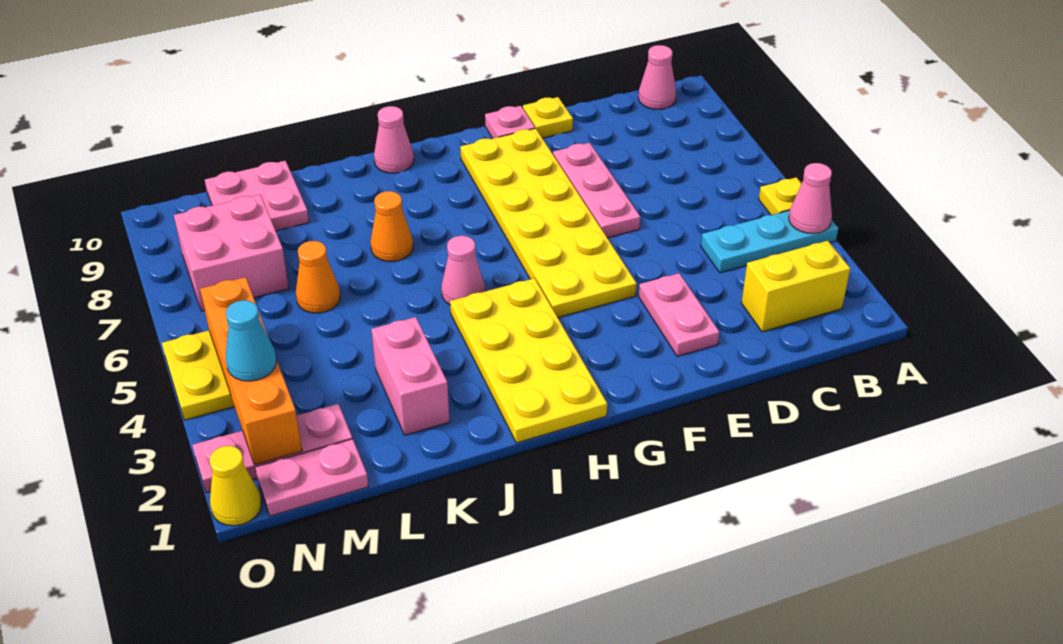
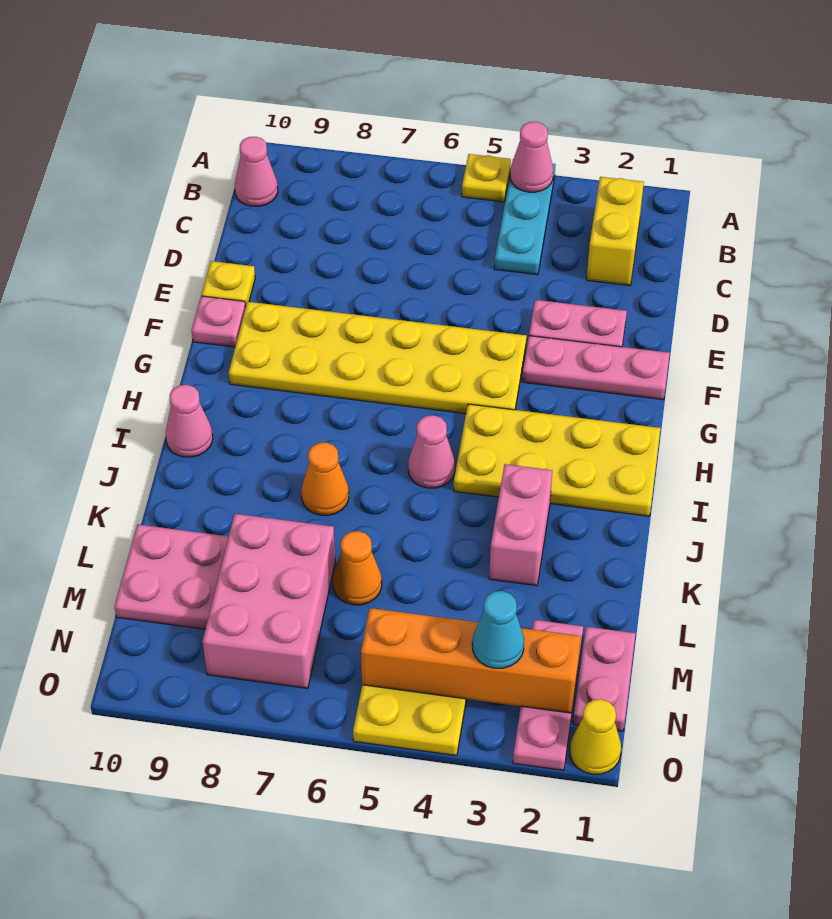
pink 1x3 plate [553,143,640,238] -> pink 1x3 plate moved to [522,336,670,400]
pink 1x2 brick [371,317,450,435] -> pink 1x2 brick turned to [489,464,552,586]
pink 2x2 brick [174,194,289,311] -> pink 2x3 brick [203,514,335,688]

